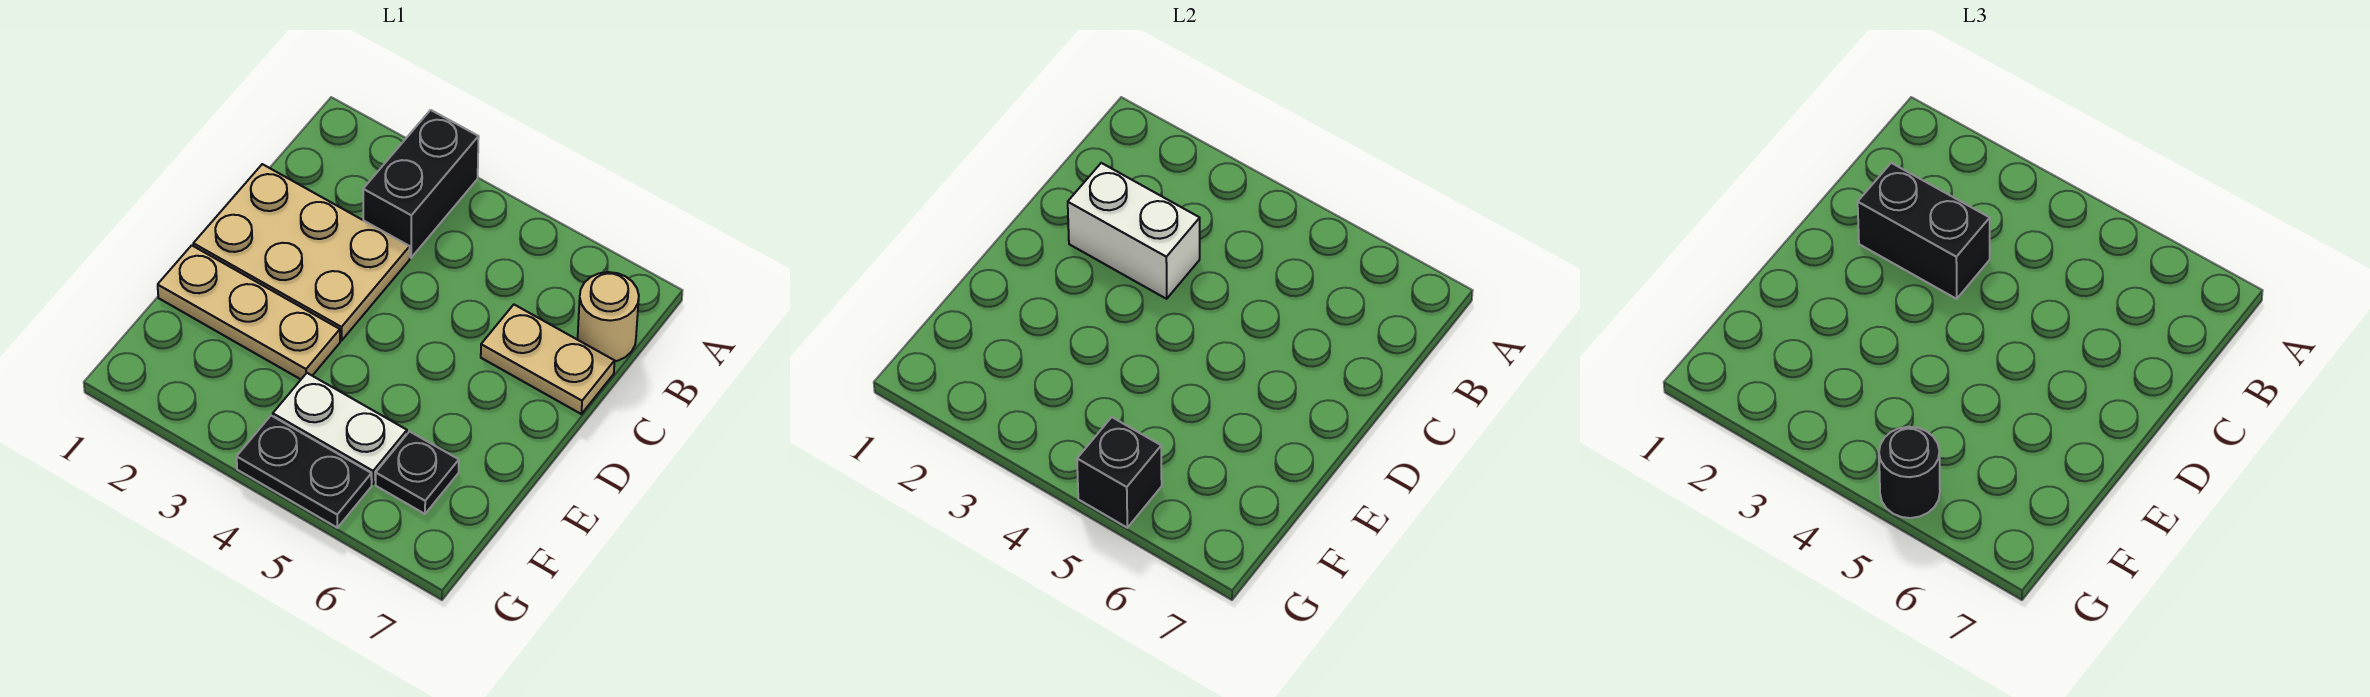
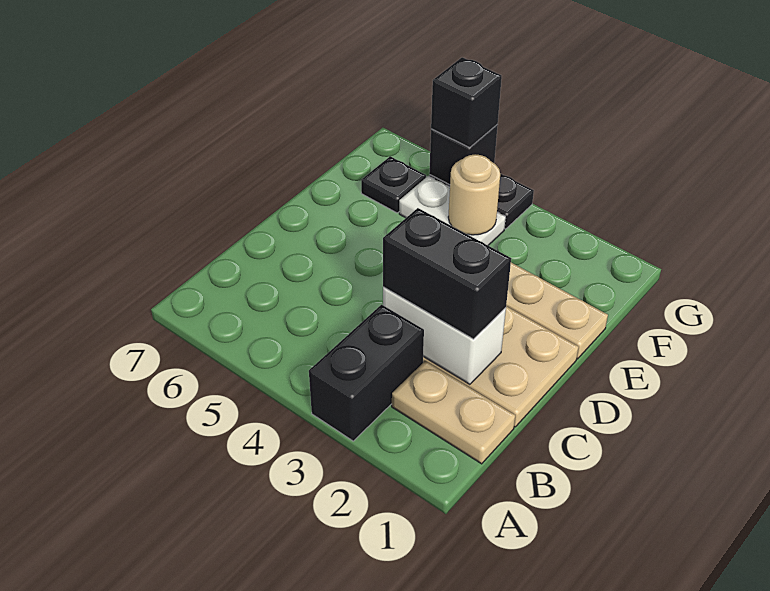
tan 1x1 round brick [578,272,639,361] -> tan 1x1 round brick moved to [448,154,500,235]
tan 1x2 plate [481,305,615,414] -> tan 1x2 plate moved to [392,361,515,464]
black 1x1 round brick [1879,427,1940,518] -> black 1x1 brick [431,57,502,148]

